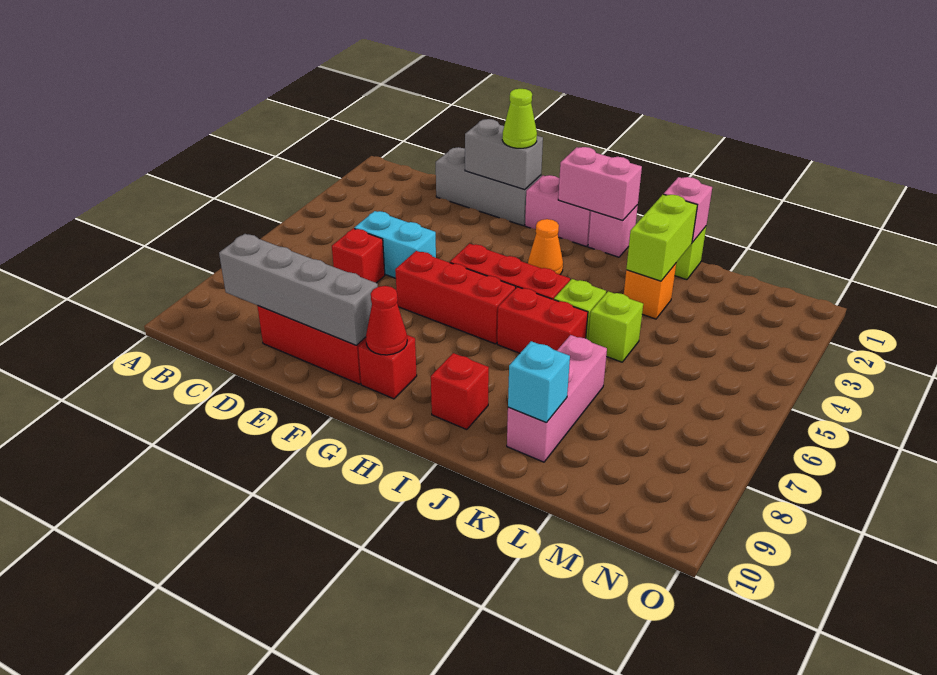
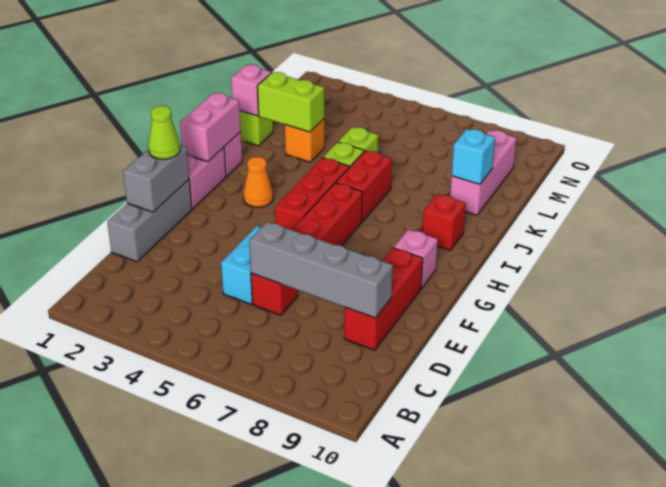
grey 1x4 brick [219,234,378,345] -> grey 1x4 brick turned to [249,222,393,318]
red 1x1 brick [358,335,417,399] -> pink 1x1 brick [394,229,438,288]
red 1x1 cone [366,286,407,355] -> none
pink 1x3 brick [507,335,607,462] -> pink 1x3 brick turned to [450,130,517,215]

